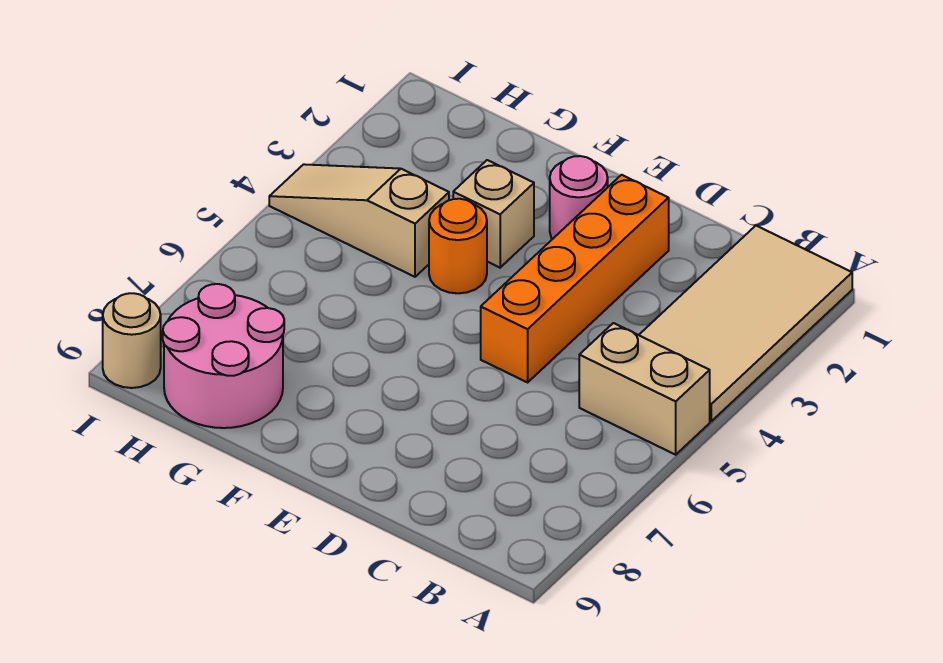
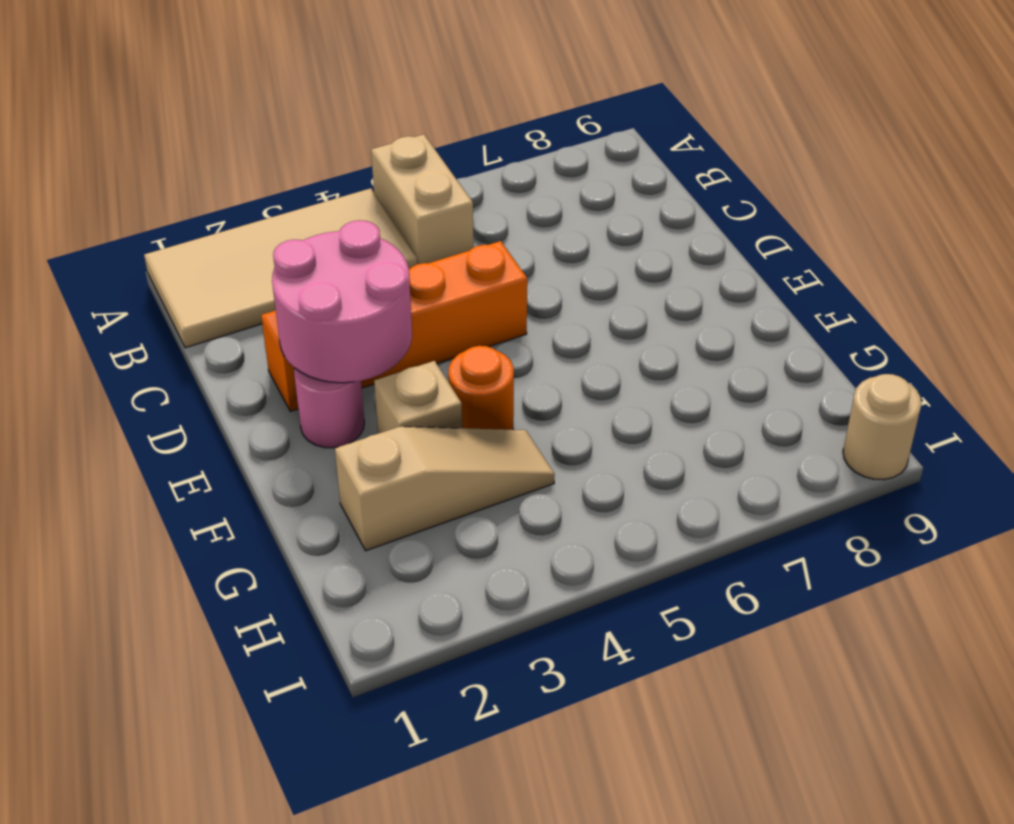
tan 1x3 slope [269,164,449,277] -> tan 1x3 slope turned to [335,427,554,551]
pink 2x2 round brick [163,284,284,428] -> pink 2x2 round brick moved to [272,220,412,383]

